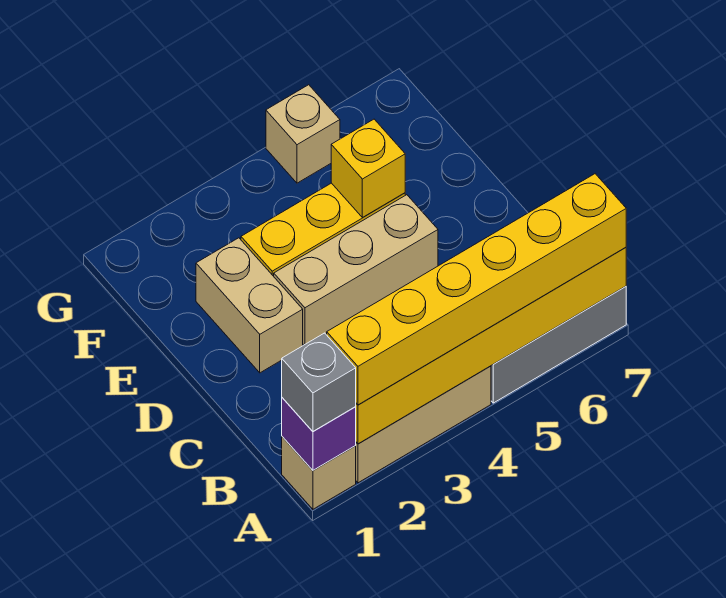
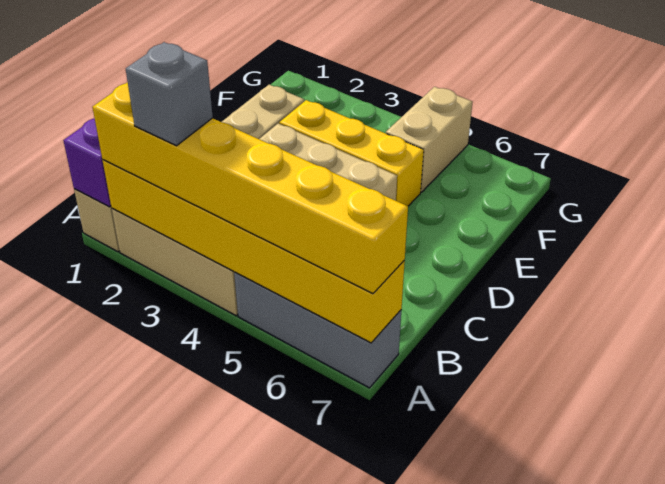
grey 1x1 brick [282,333,356,431] -> grey 1x1 brick moved to [126,42,213,146]
yellow 1x1 brick [331,119,405,217] -> none
tan 1x1 brick [266,85,340,183] -> tan 1x2 brick [386,87,473,192]

